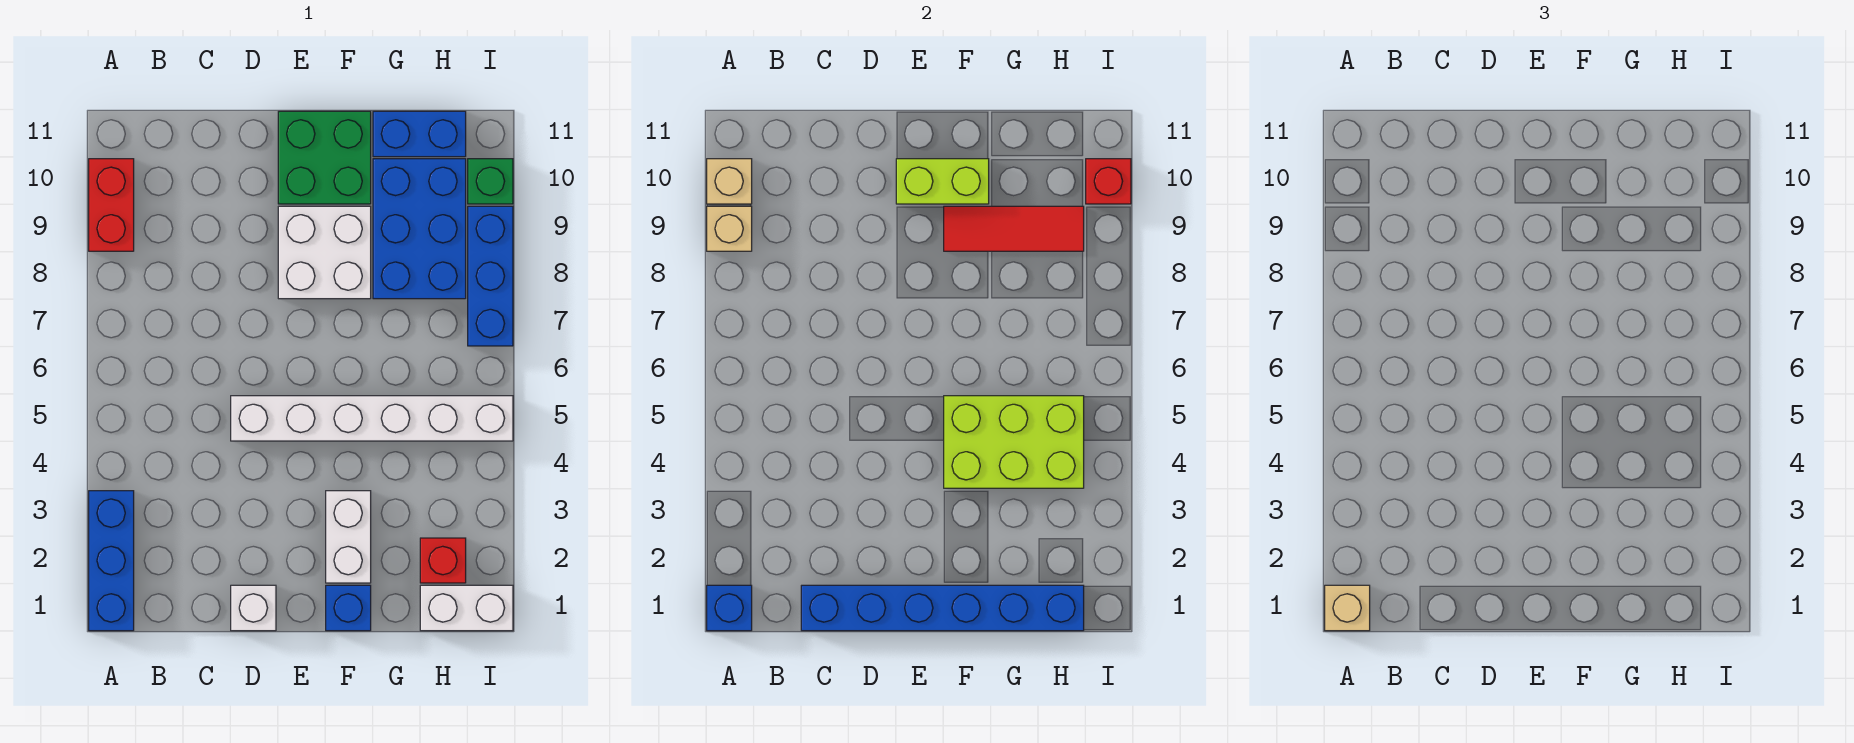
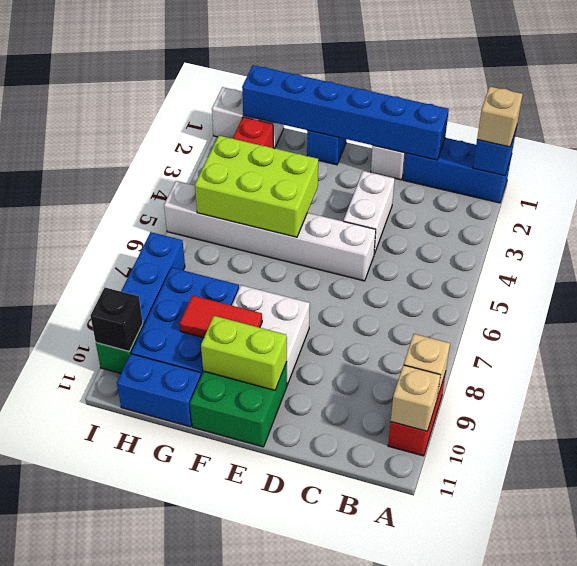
blue 1x3 brick [89,491,134,631] -> blue 1x3 brick turned to [403,138,512,203]
white 1x2 brick [326,491,371,583] -> white 1x2 brick moved to [344,171,395,254]
red 1x3 tile [944,206,1084,251] -> red 1x2 tile [180,295,262,338]
red 1x1 brick [1086,159,1131,204] -> black 1x1 brick [91,287,143,351]

